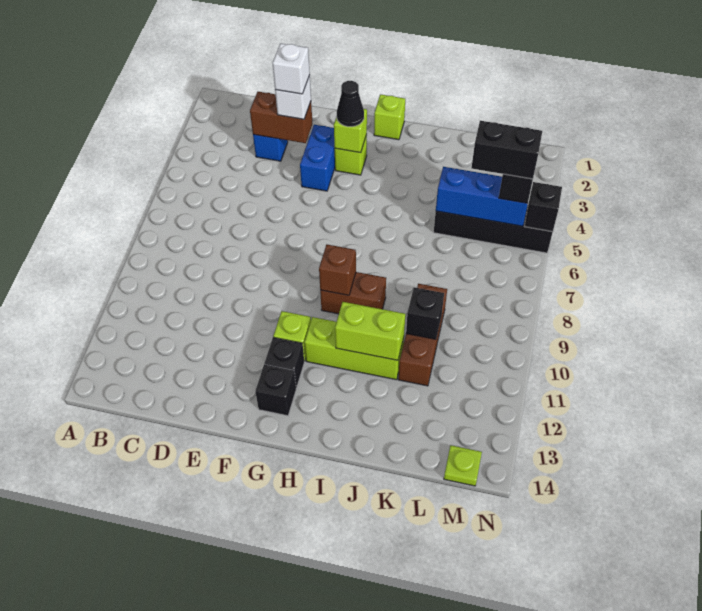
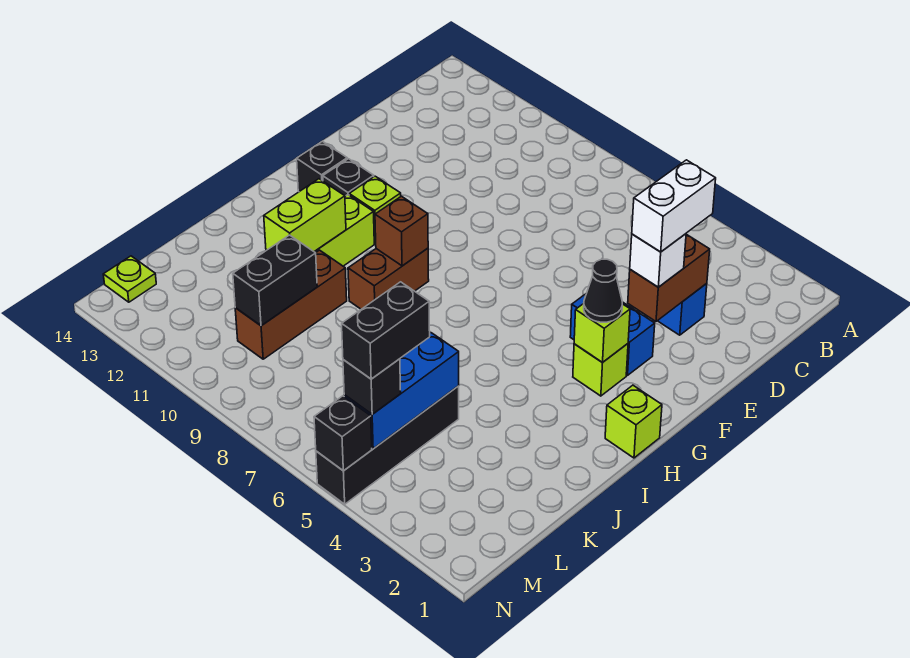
white 1x1 brick [273,43,310,94] -> white 1x2 brick [632,160,716,252]
brown 1x3 brick [398,284,447,386] -> brown 1x3 brick turned to [235,250,347,359]
black 1x1 brick [406,287,444,339] -> black 1x2 brick [233,235,317,326]

